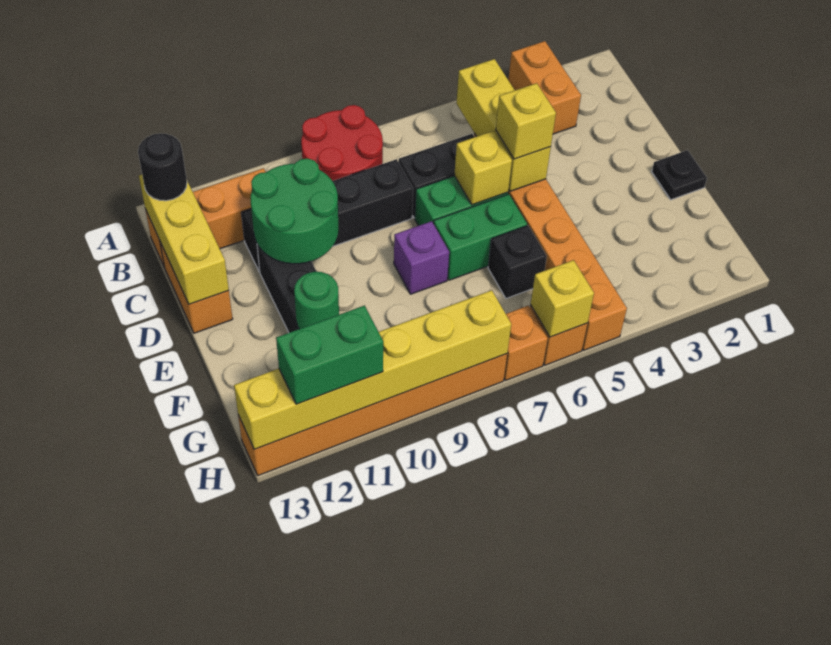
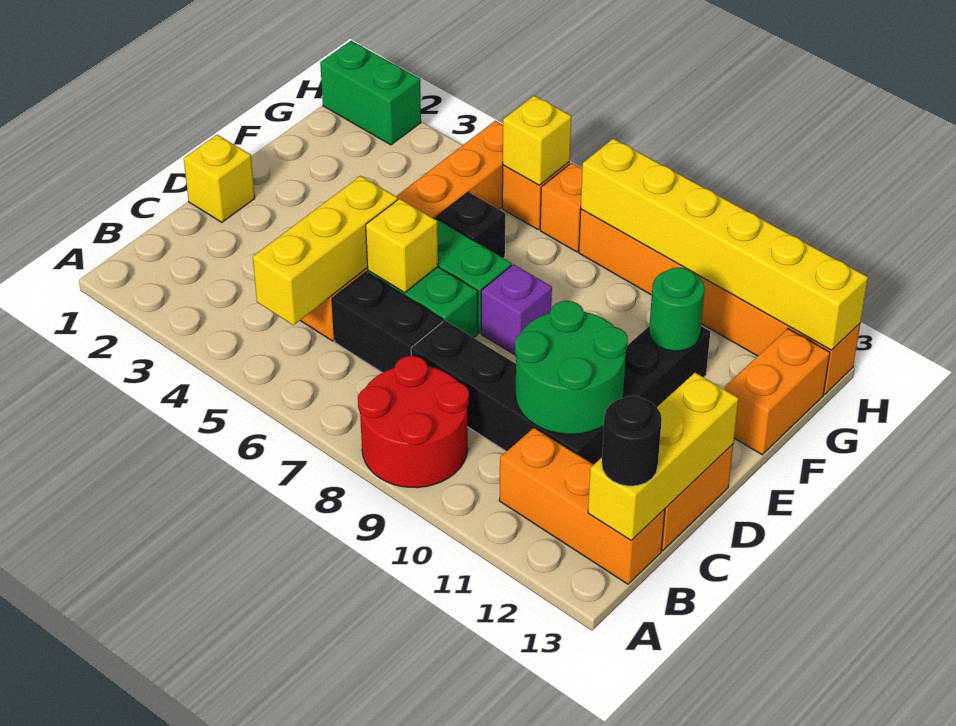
orange 1x2 brick [508,41,581,134] -> orange 1x2 brick moved to [725,329,830,455]
yellow 1x1 brick [496,83,556,159] -> yellow 1x1 brick moved to [184,135,255,222]
black 1x1 plate [652,150,707,200] -> none
green 1x2 brick [276,306,383,404] -> green 1x2 brick moved to [320,41,421,145]

